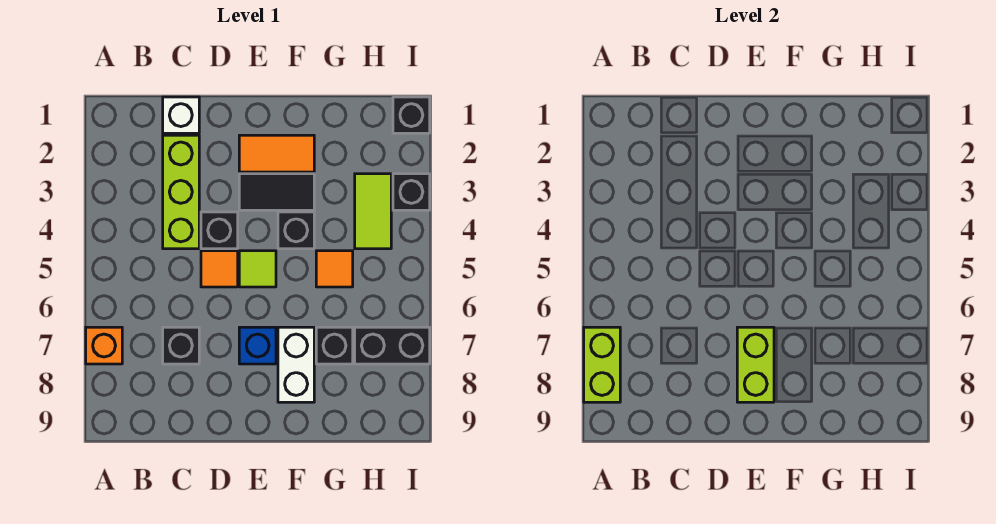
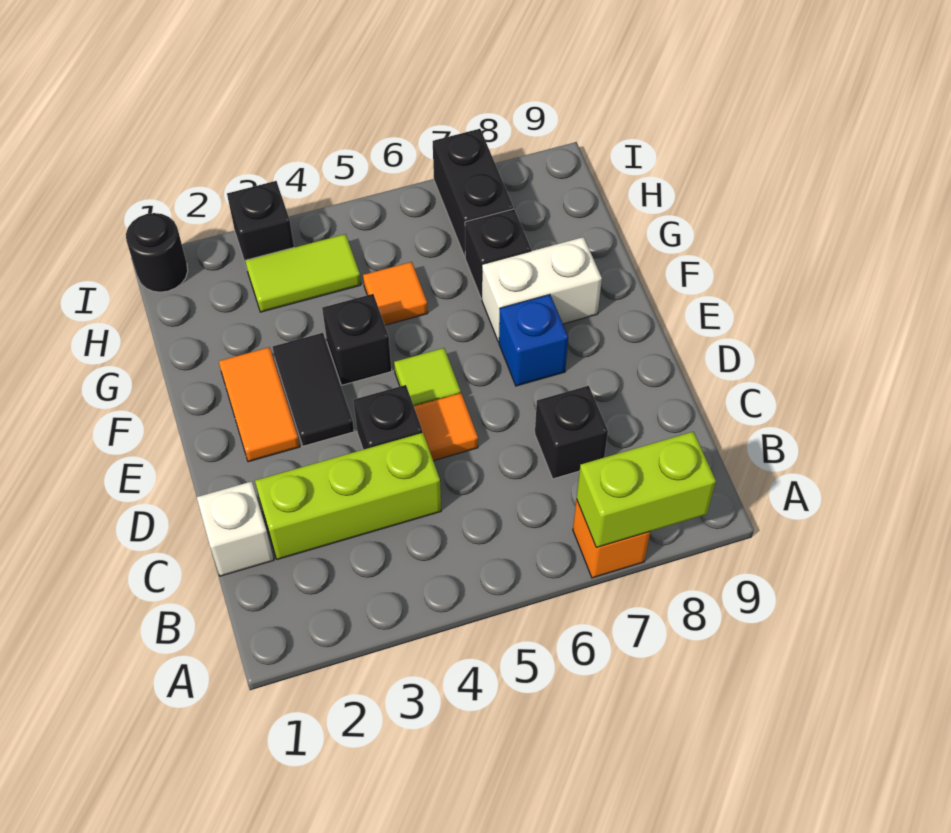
lime 1x2 brick [737,327,774,402] -> none
black 1x1 brick [393,97,430,133] -> black 1x1 round brick [126,213,188,292]

